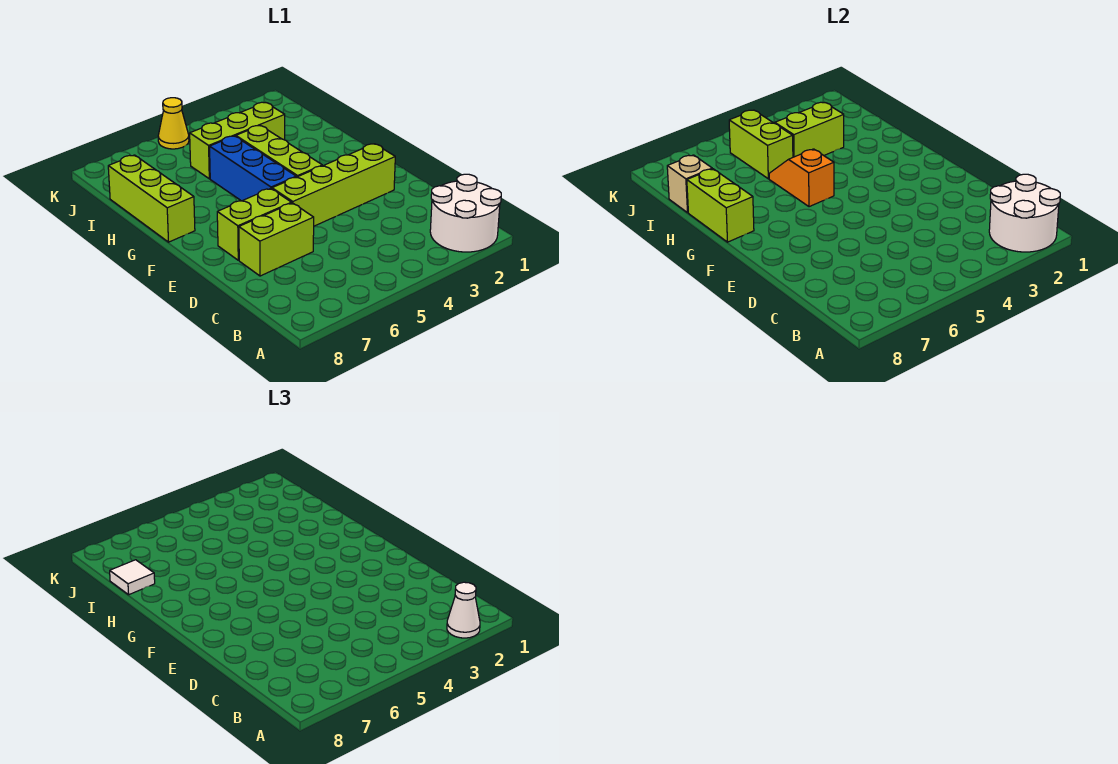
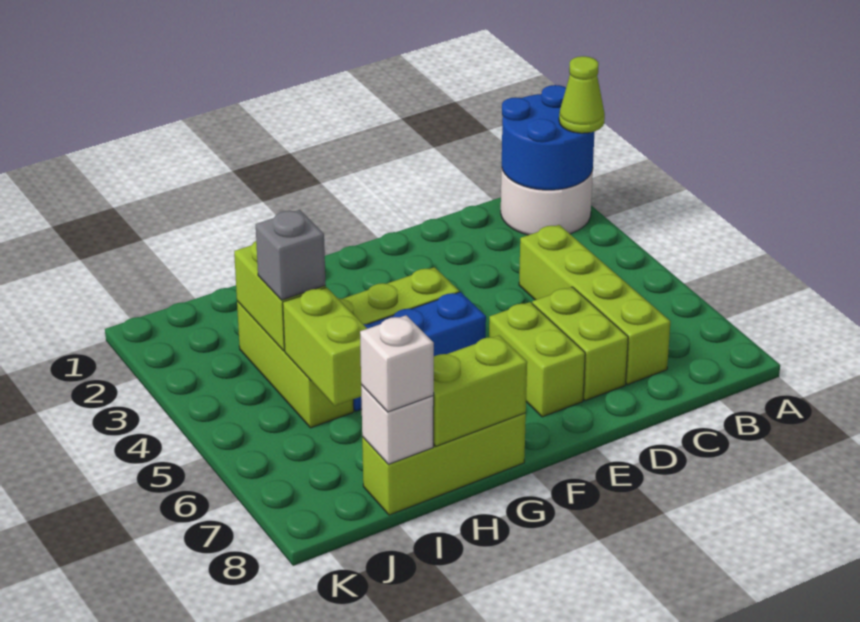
white 2x2 round brick [989,174,1060,252] -> blue 2x2 round brick [502,85,594,190]
white 1x1 cone [447,582,480,638] -> lime 1x1 cone [559,56,605,133]
lime 1x4 brick [272,144,395,226] -> lime 1x4 brick moved to [519,225,670,384]
orange 1x2 slope [769,149,834,207] -> none
none -> grey 1x1 brick [256,210,326,300]
lime 1x2 brick [729,110,793,179] -> lime 1x2 brick turned to [283,287,367,406]
tan 1x1 brick [667,155,712,213] -> white 1x1 brick [361,385,434,464]
white 1x1 tile [110,560,155,595] -> white 1x1 brick [360,315,434,412]
yellow 1x1 cone [158,98,189,149] -> none

